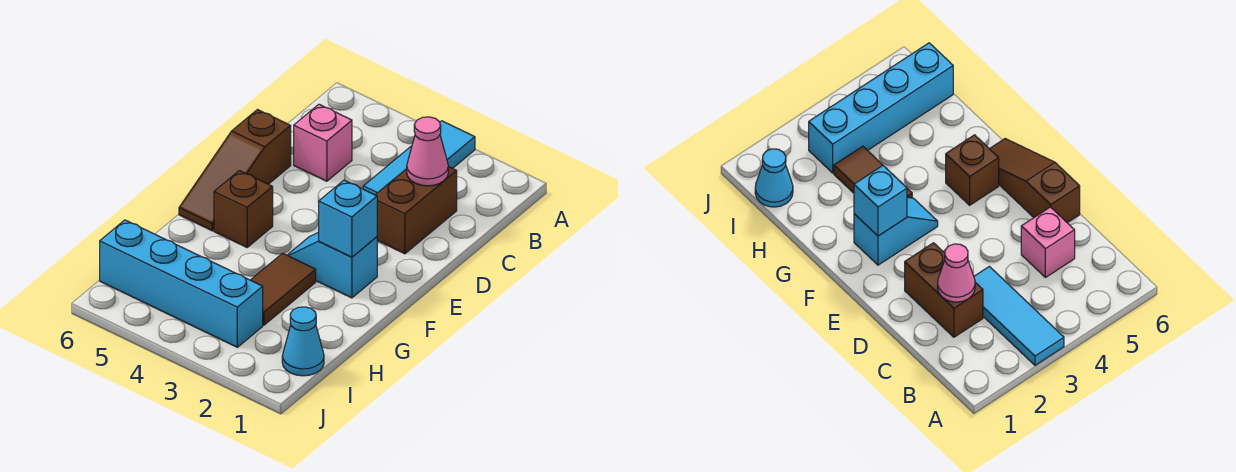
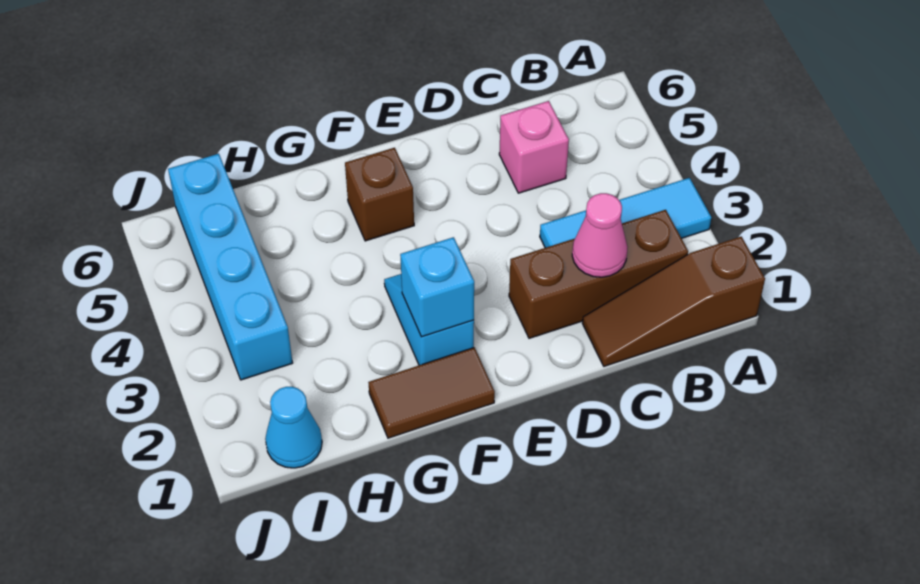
brown 1x2 brick [376,167,457,254] -> brown 1x3 brick [509,210,688,338]
brown 1x3 slope [179,110,291,231] -> brown 1x3 slope moved to [582,237,765,366]
brown 1x2 tile [251,253,316,325] -> brown 1x2 tile moved to [368,347,495,438]

